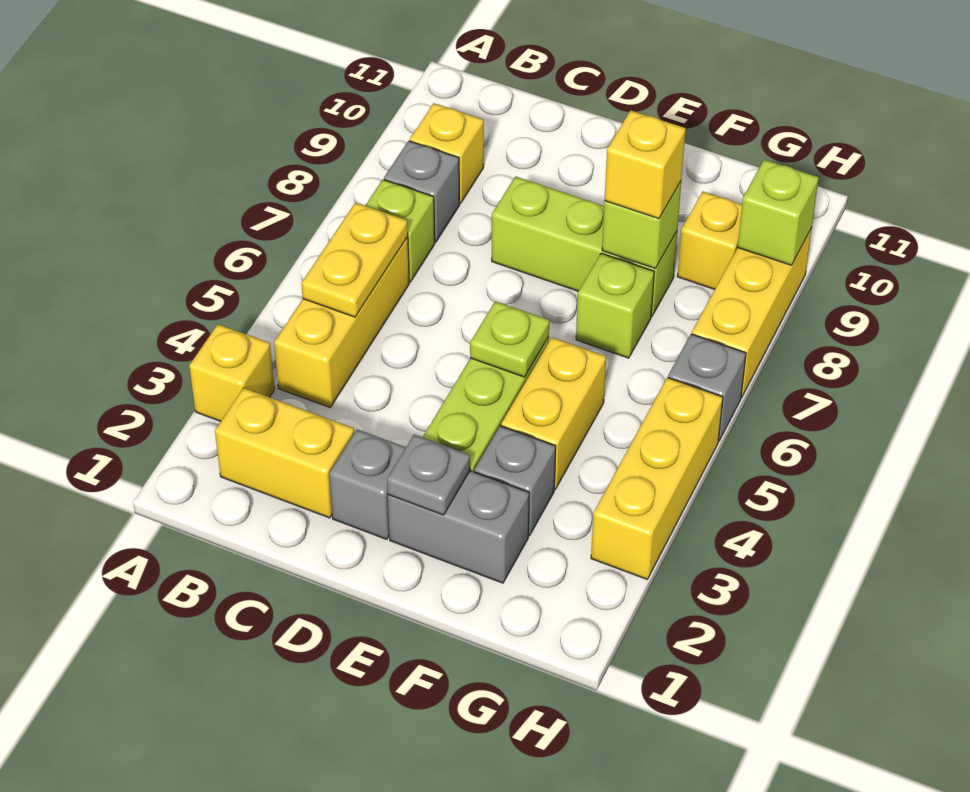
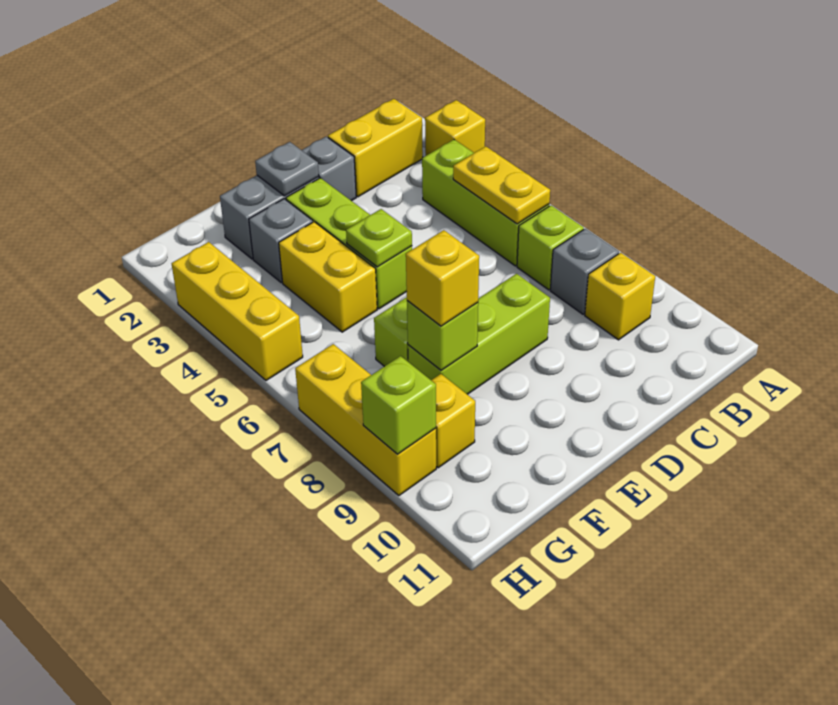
yellow 1x3 brick [274,237,409,407] -> lime 1x3 brick [422,140,549,266]
grey 1x1 brick [668,334,746,441] -> none

